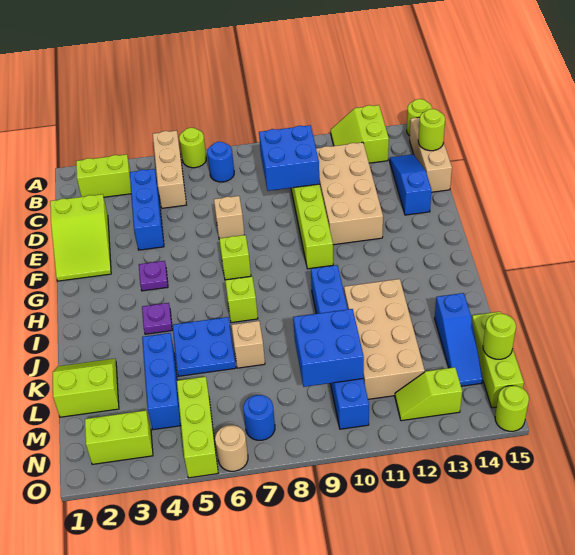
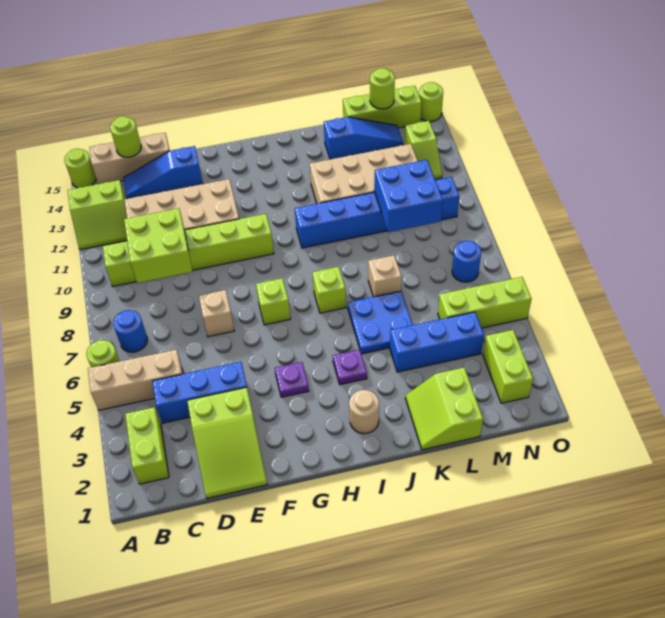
blue 2x2 brick [259,125,320,191] -> lime 2x2 brick [124,208,193,283]
lime 2x3 slope [50,194,111,281] -> lime 2x3 slope turned to [187,387,267,498]
tan 1x1 round brick [215,425,248,471] -> tan 1x1 round brick moved to [349,390,379,434]

